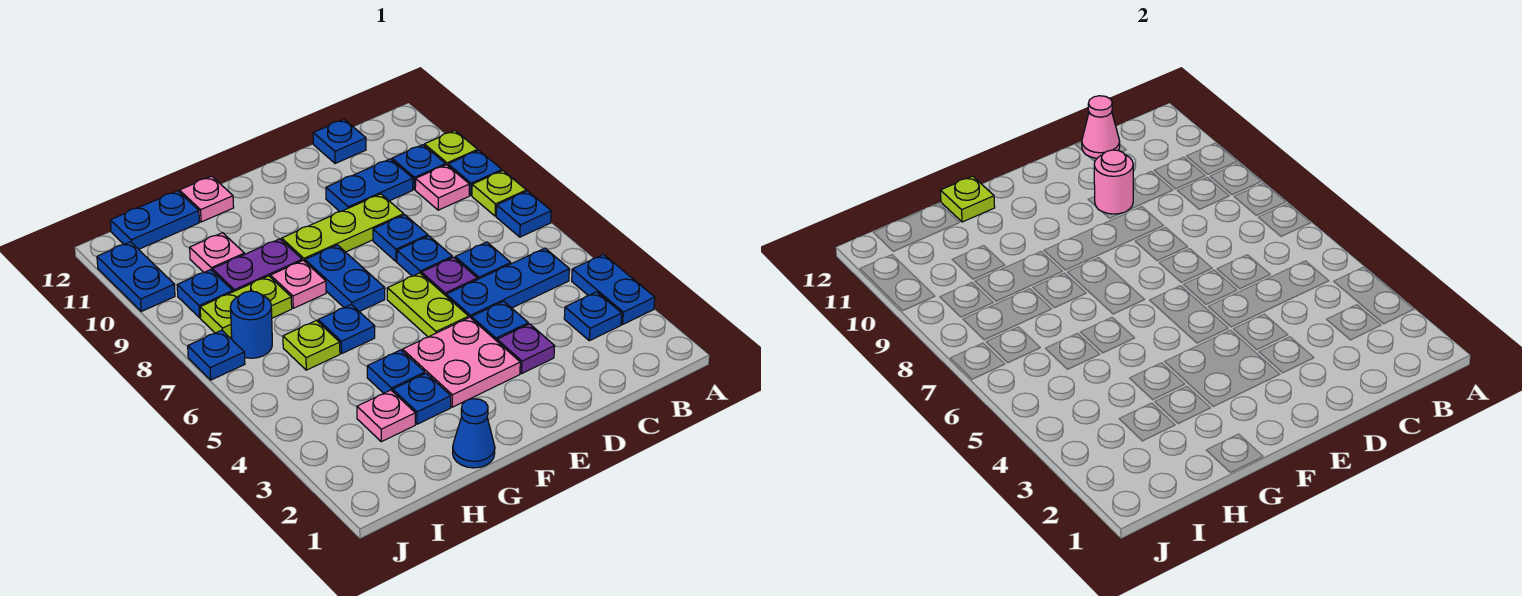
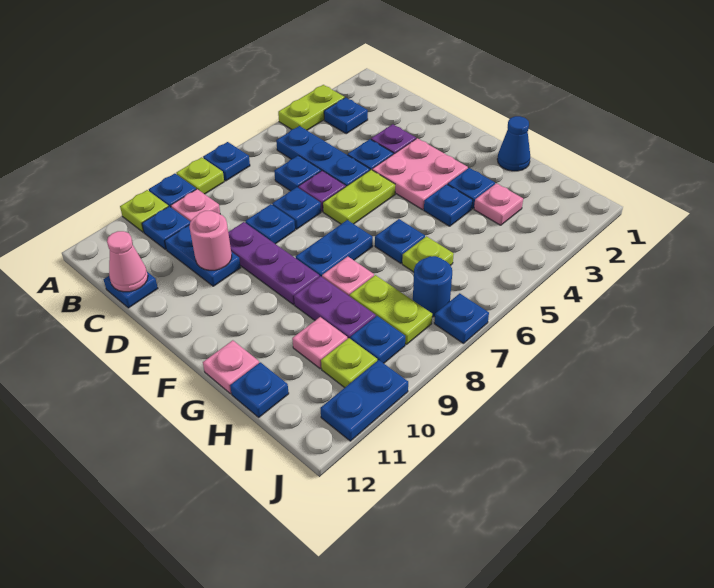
blue 1x2 plate [572,254,655,324] -> lime 1x2 plate [278,85,345,130]
lime 1x3 plate [282,194,404,261] -> purple 1x3 plate [228,222,319,305]
lime 1x1 plate [940,176,995,222] -> lime 1x1 plate moved to [321,338,377,388]
blue 1x2 plate [110,191,199,249] -> blue 1x1 plate [230,362,289,417]

